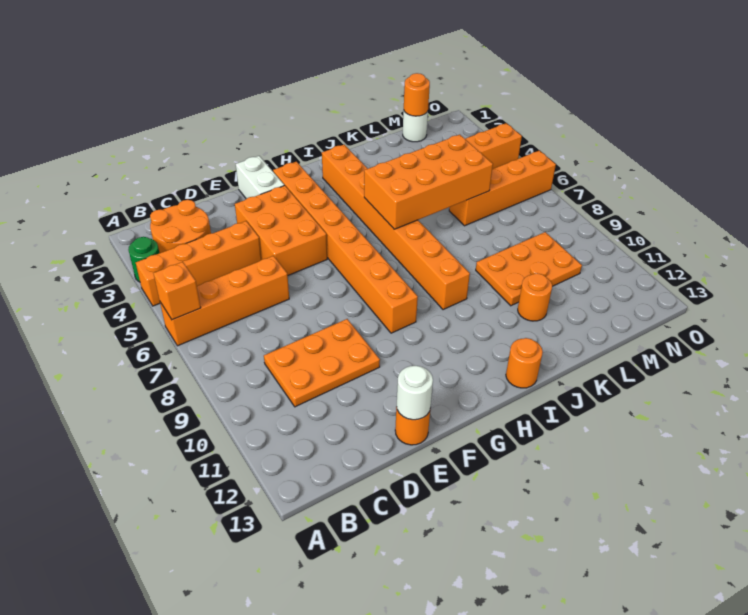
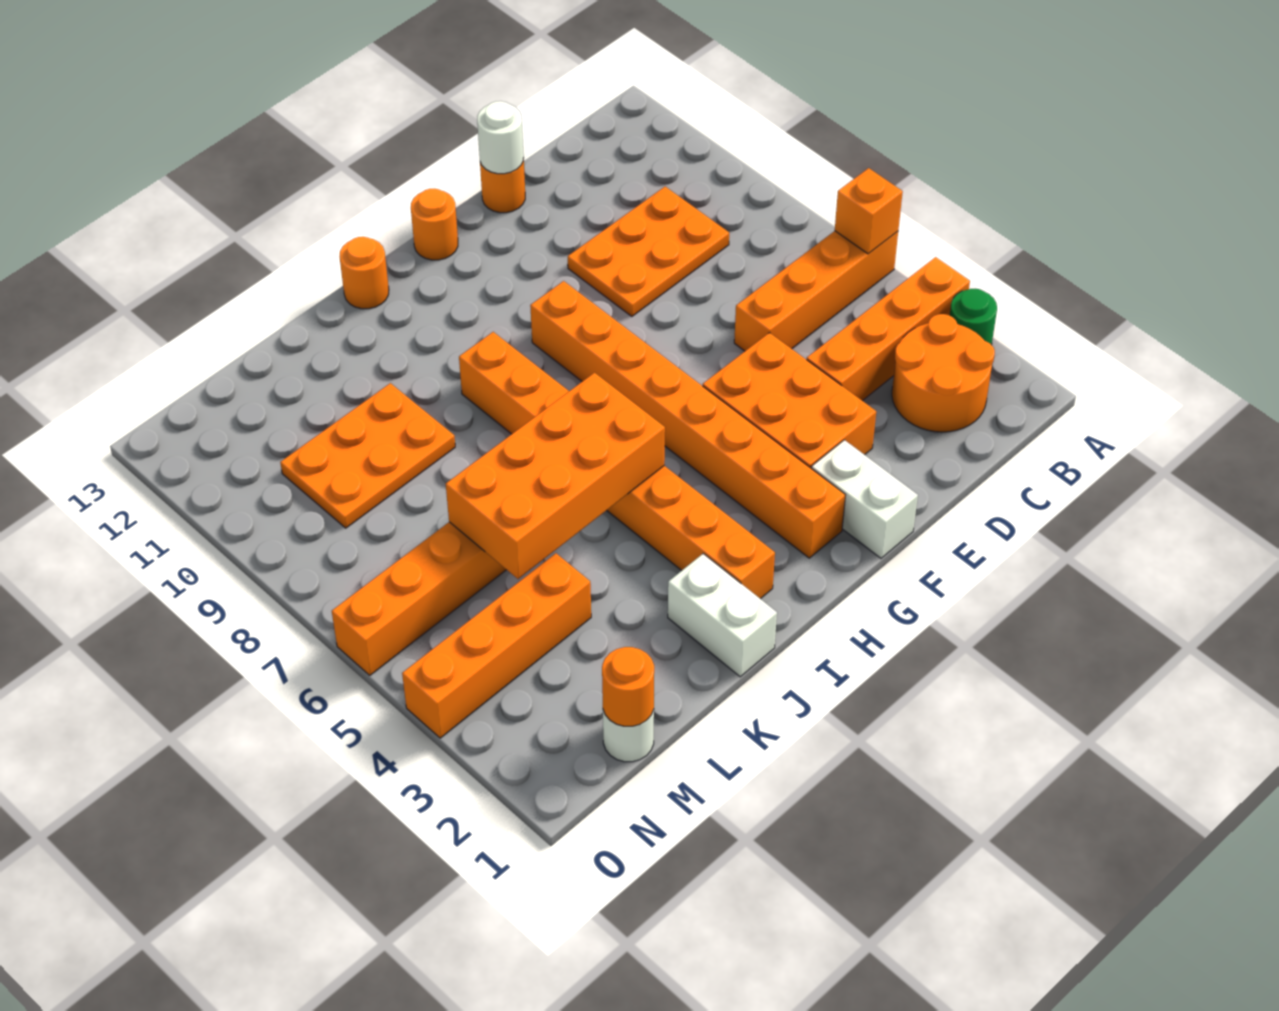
none -> white 1x2 brick [668,554,777,677]
orange 1x1 round brick [518,273,552,321] -> orange 1x1 round brick moved to [411,189,458,260]

